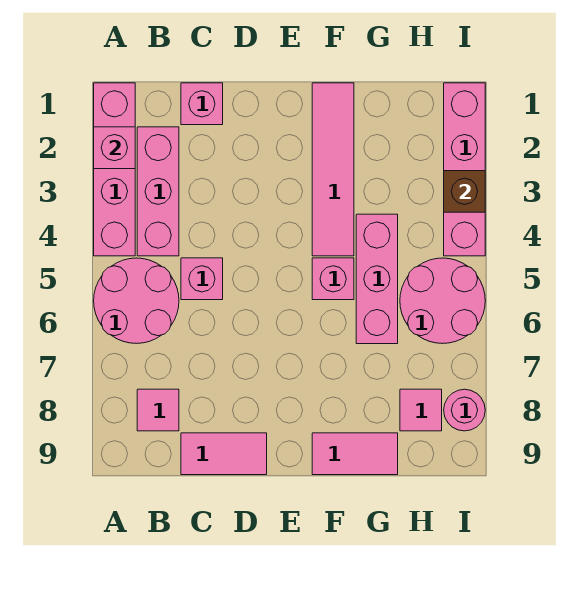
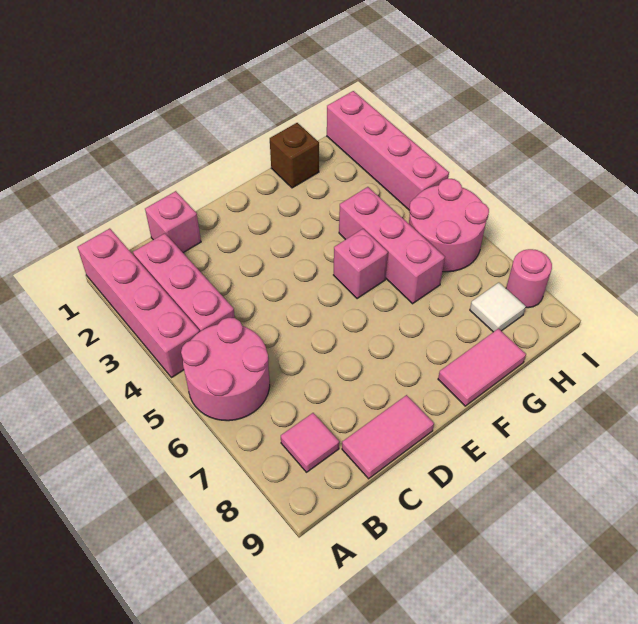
pink 1x1 brick [94,127,135,169] -> none
pink 1x1 brick [181,258,223,300] -> none
pink 1x4 tile [312,83,354,256] -> none
pink 1x1 tile [400,389,442,431] -> white 1x1 tile [470,283,526,332]
brown 1x1 brick [444,171,485,212] -> brown 1x1 brick moved to [270,123,319,188]

